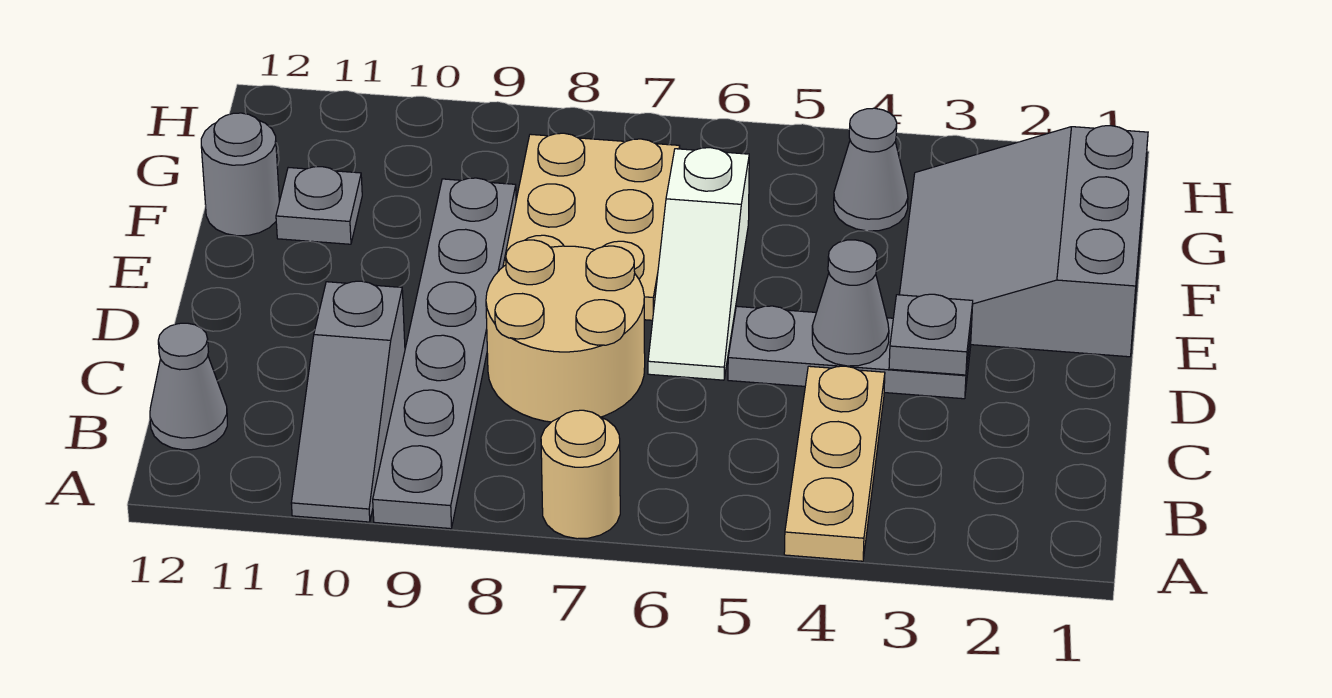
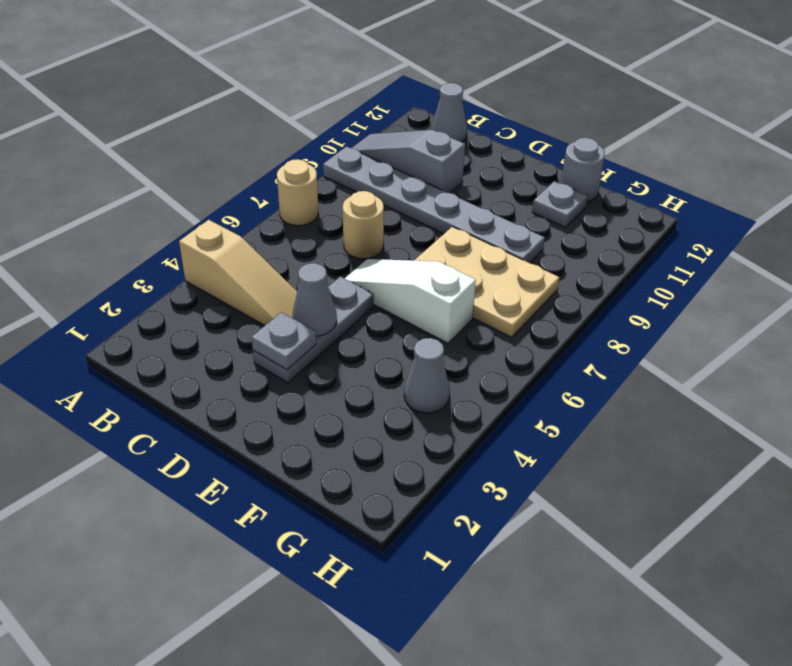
tan 1x3 plate [784,366,885,561] -> tan 1x3 slope [179,220,297,325]
tan 2x2 round brick [486,240,645,422] -> tan 1x1 round brick [343,191,384,259]
grey 3x3 slope [899,126,1148,357] -> none

